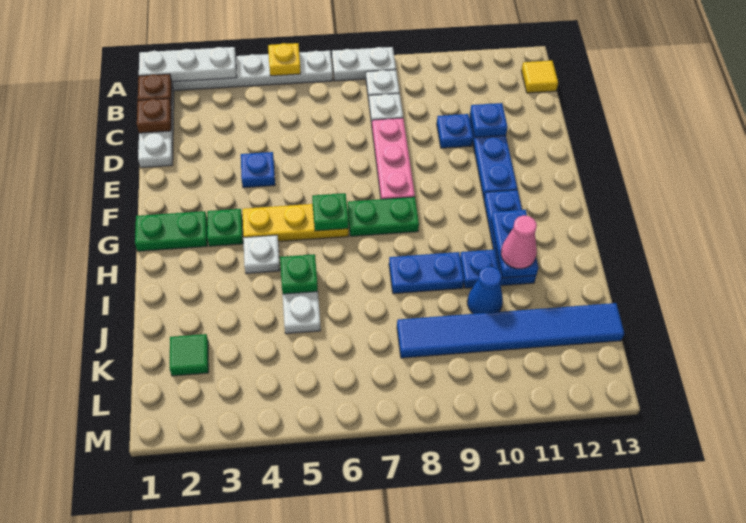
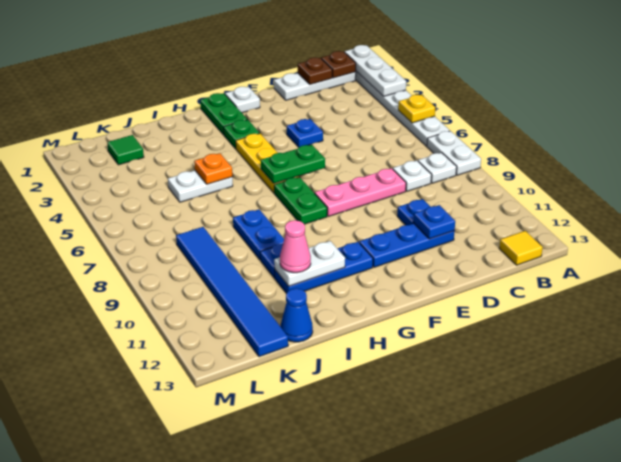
green 1x1 plate [312,193,349,231] -> green 1x2 plate [261,145,325,183]
white 1x1 plate [243,235,280,274] -> white 1x1 plate moved to [225,87,260,113]
blue 1x2 plate [491,210,538,278] -> white 1x2 plate [274,241,345,286]
green 1x1 plate [280,254,318,294] -> orange 1x1 plate [194,153,232,184]
blue 1x1 cone [467,266,503,314] -> blue 1x1 cone moved to [281,288,313,342]

